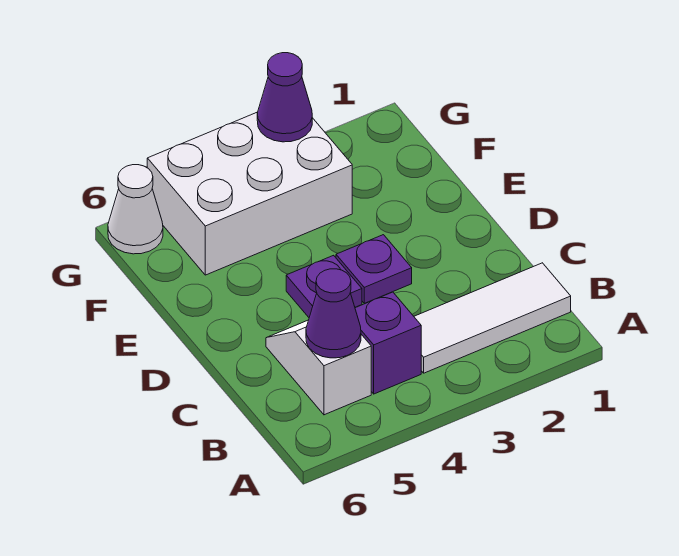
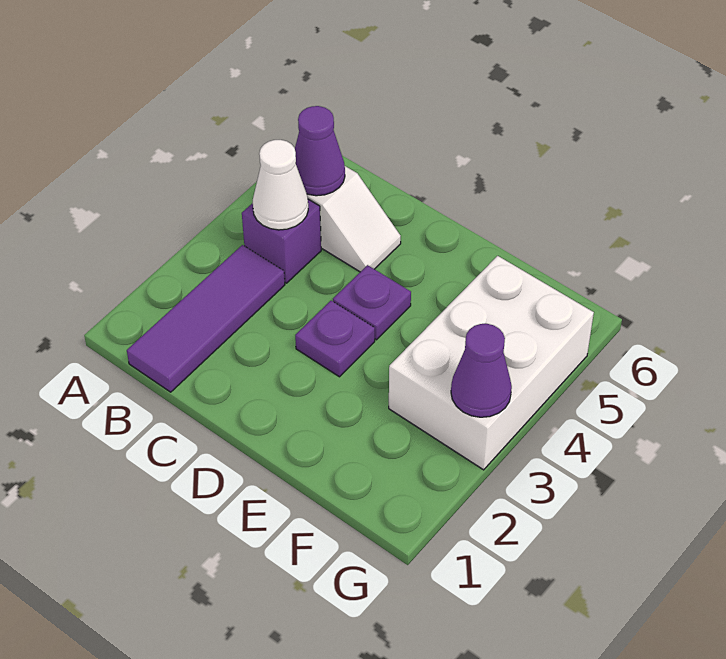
white 1x3 tile [414,263,571,373] -> purple 1x3 tile [127,245,285,392]
white 1x1 cone [108,165,163,254] -> white 1x1 cone moved to [253,140,308,230]

